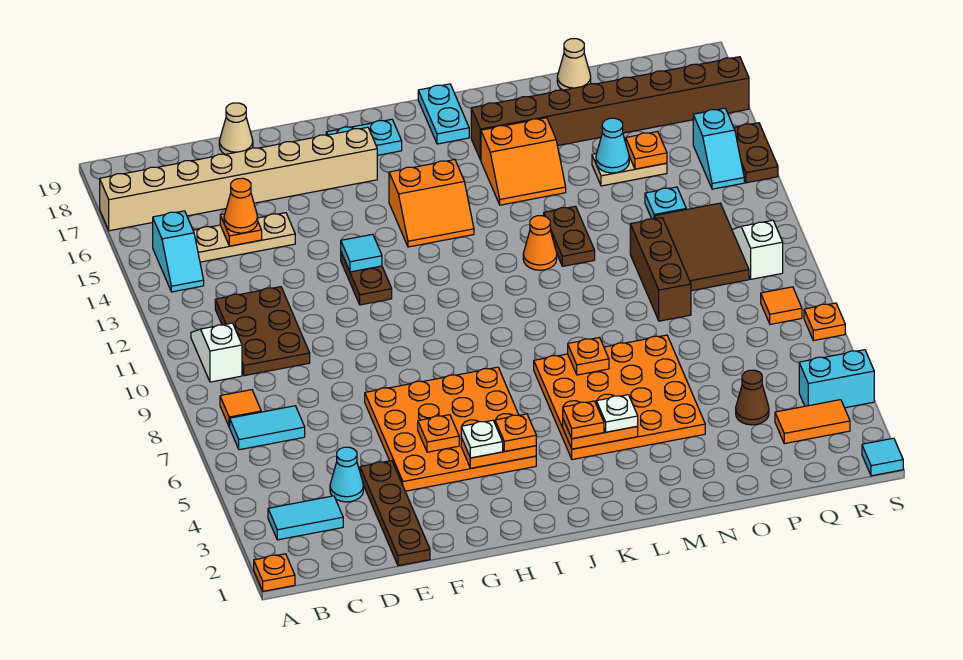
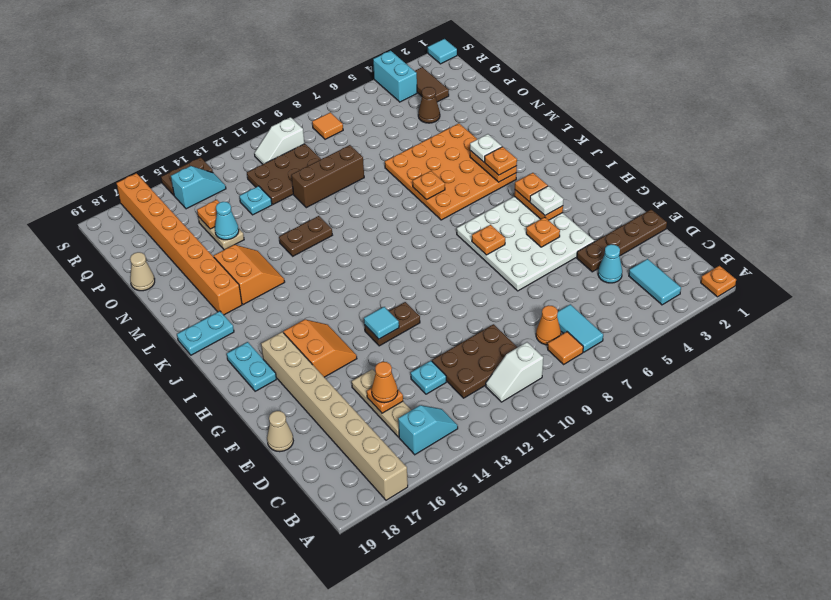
none -> cyan 1x1 plate [411,361,446,394]
orange 4x4 plate [365,367,536,491] -> white 4x4 plate [457,196,595,291]
orange 2x2 slope [389,160,474,247] -> orange 2x2 slope moved to [283,320,357,377]
orange 1x1 cone [523,216,557,270] -> orange 1x1 cone moved to [536,305,561,345]
brown 1x8 brick [471,57,749,160] -> orange 1x8 brick [117,173,242,315]
brown 2x3 tile [655,203,749,291] -> brown 2x3 plate [247,144,321,204]
orange 1x2 tile [775,400,850,444] -> brown 1x2 tile [415,67,449,102]
orange 1x1 plate [804,303,845,341] -> orange 1x1 plate moved to [472,225,505,255]

